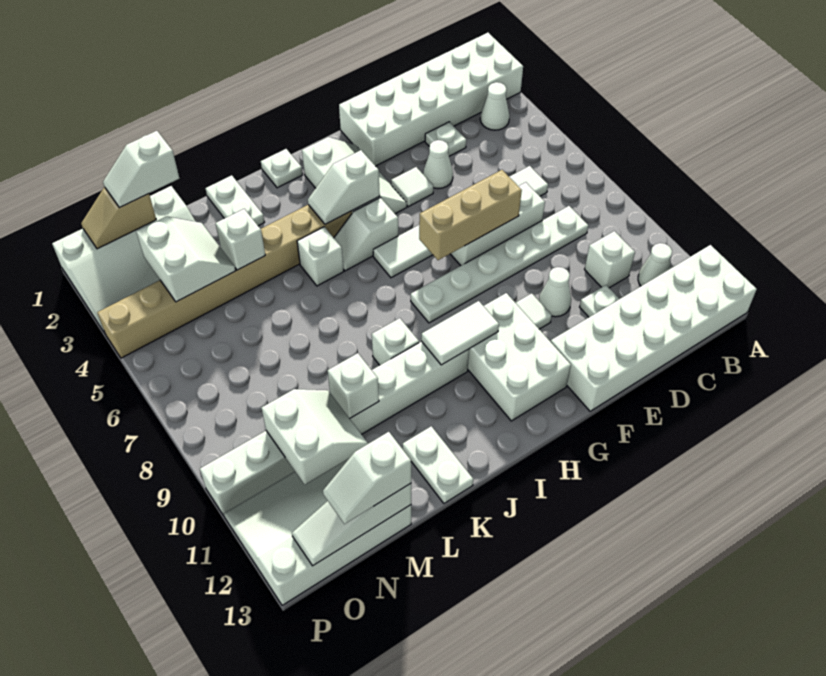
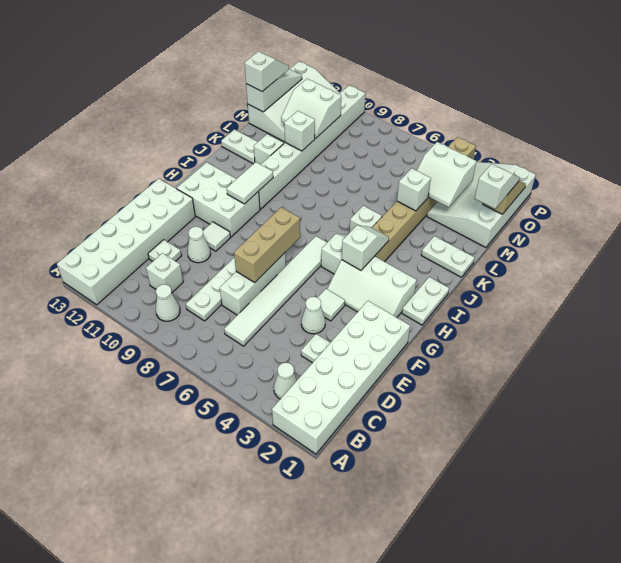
white 1x1 cone [638,243,672,286] -> white 1x1 cone moved to [156,284,180,321]
white 1x1 plate [261,149,303,188] -> white 1x2 plate [402,277,449,325]
white 1x1 brick [372,318,419,365] -> white 1x1 brick moved to [254,134,284,164]

